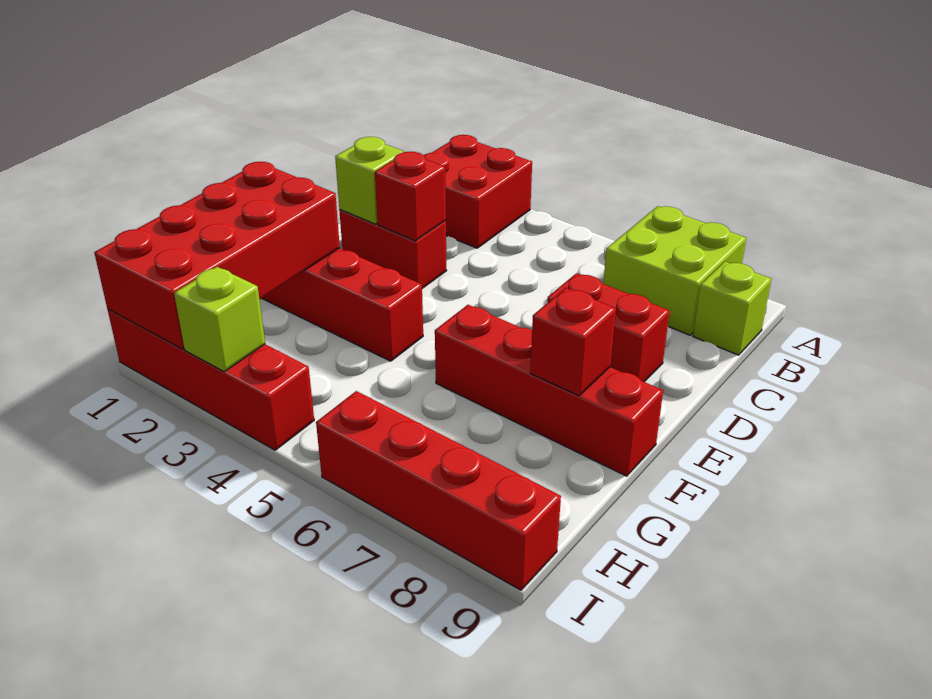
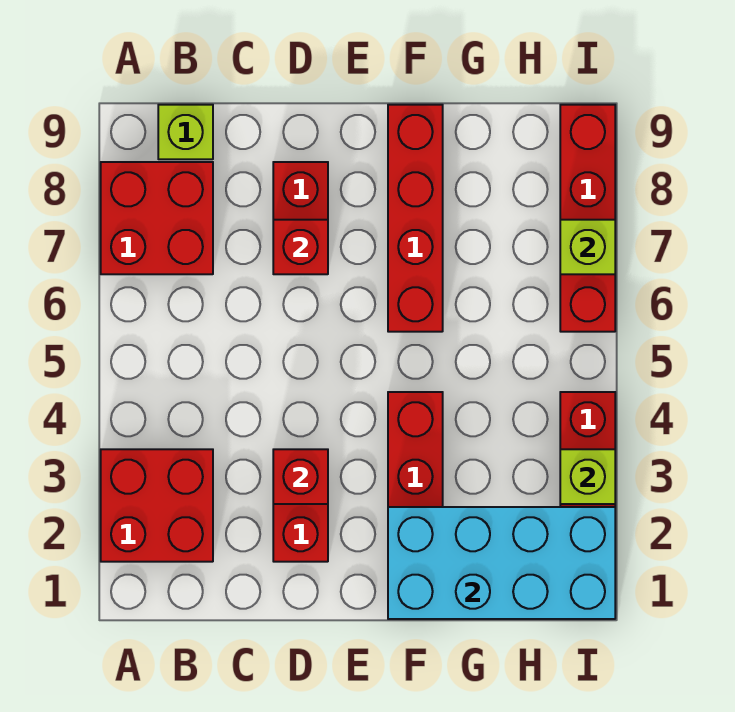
lime 2x2 brick [603,206,746,335] -> red 2x2 brick [101,162,213,274]
lime 1x1 brick [335,137,404,224] -> lime 1x1 brick moved to [560,220,615,274]
red 2x4 brick [94,162,340,349] -> cyan 2x4 brick [388,507,615,619]
red 1x1 brick [530,288,616,396] -> red 1x1 brick moved to [273,220,328,274]

